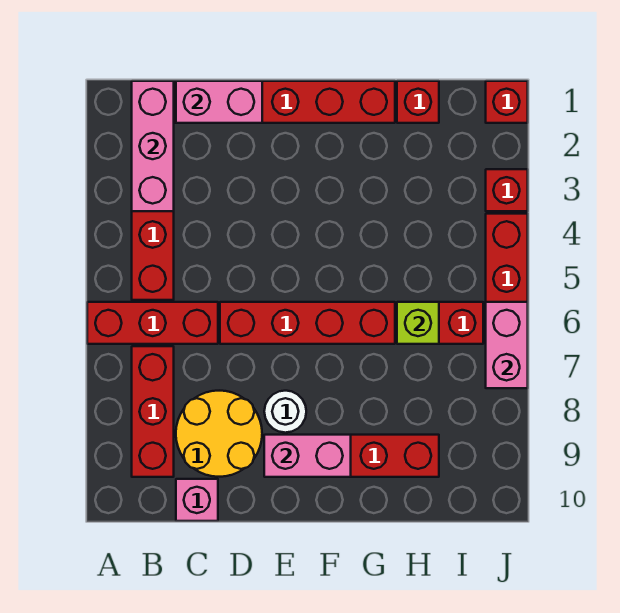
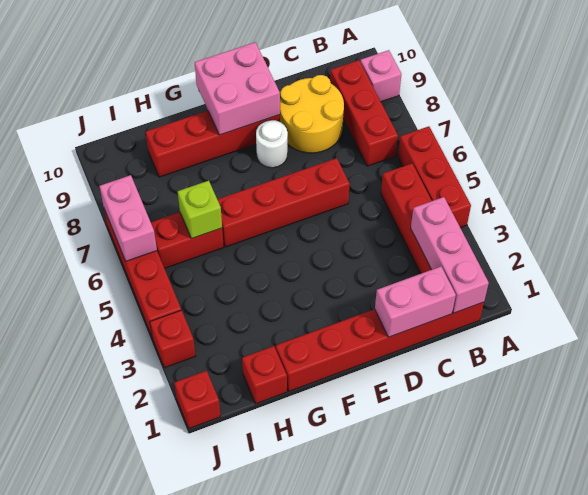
red 1x3 brick [87,302,218,344] -> red 1x3 brick turned to [398,126,471,228]
pink 1x1 brick [176,479,218,521] -> pink 1x1 brick moved to [360,50,401,102]
pink 1x2 brick [264,435,351,477] -> pink 2x2 brick [195,42,280,135]

